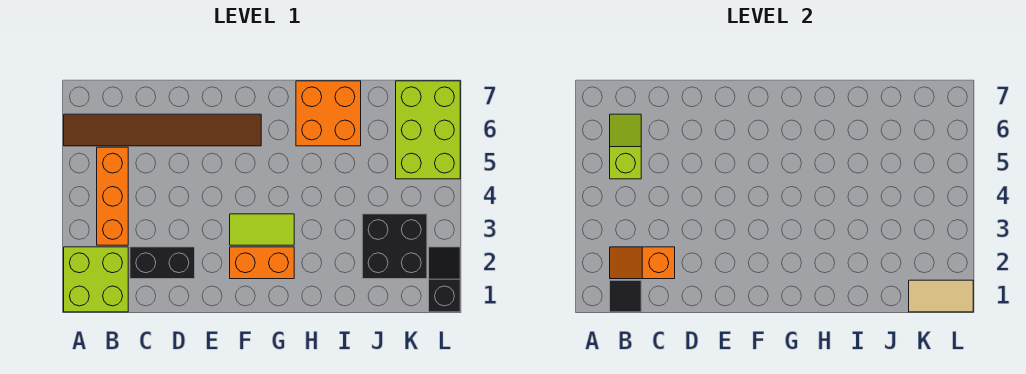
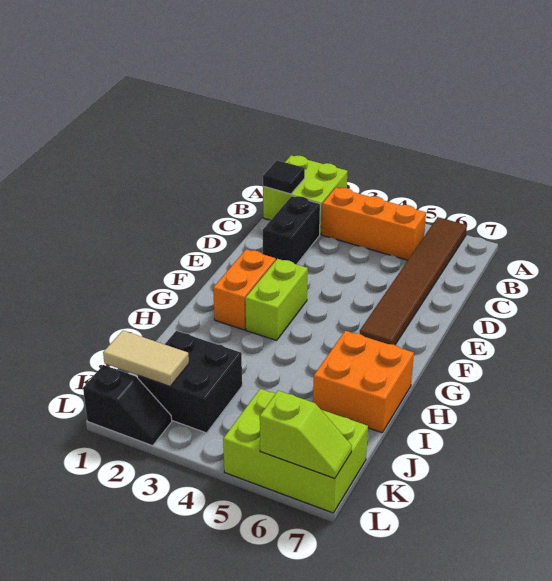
orange 1x2 slope [610,247,675,279] -> none
lime 1x2 slope [610,114,641,179] -> lime 1x2 slope moved to [260,391,352,479]
lime 1x2 tile [230,214,294,245] -> lime 1x2 brick [245,259,308,340]
tan 1x2 tile [909,280,973,312] -> tan 1x2 tile turned to [103,331,189,386]

